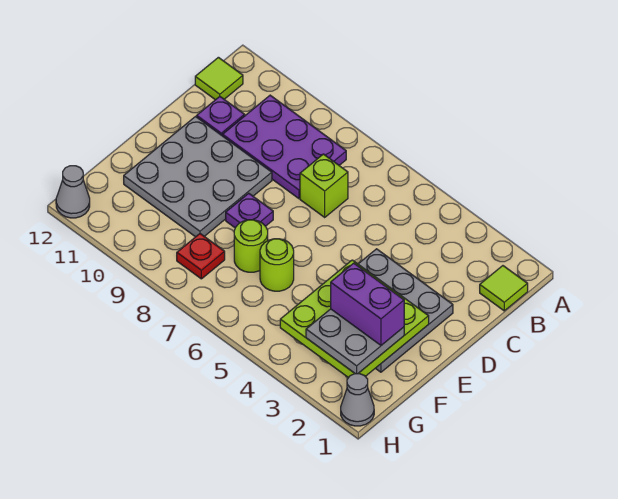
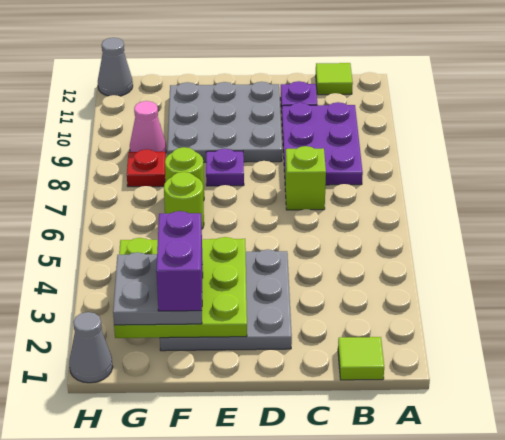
none -> pink 1x1 cone [130,101,166,152]

